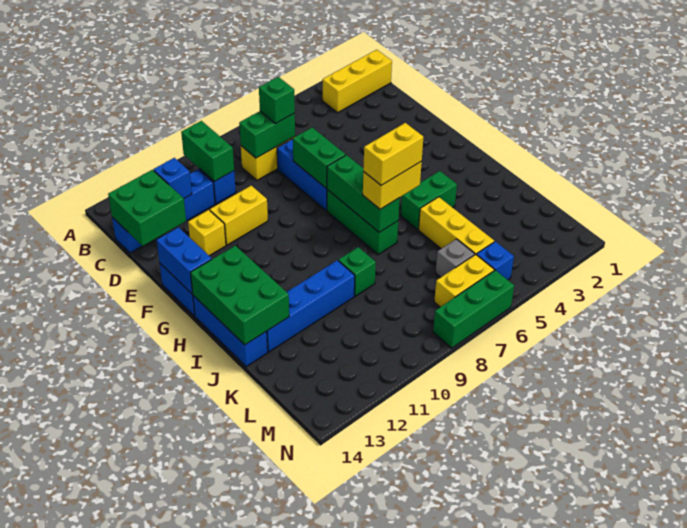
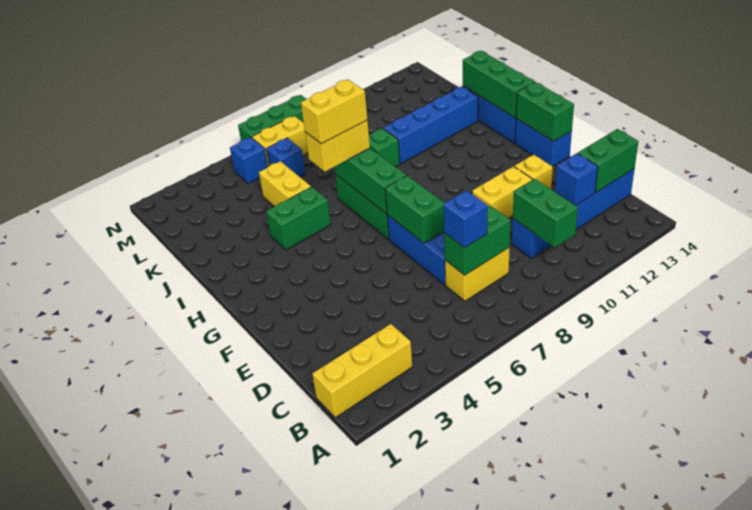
green 1x1 brick [259,77,295,124] -> blue 1x1 brick [443,190,488,248]
green 2x2 brick [108,170,186,246] -> green 1x2 brick [578,129,638,192]
blue 1x2 brick [157,227,212,294] -> green 1x2 brick [516,82,574,141]
green 2x3 brick [190,246,289,345] -> green 1x3 brick [463,51,534,118]
yellow 1x3 brick [419,197,494,255] -> yellow 1x2 brick [259,161,311,207]
grey 1x1 brick [436,239,475,277] -> blue 1x1 brick [267,138,305,177]

